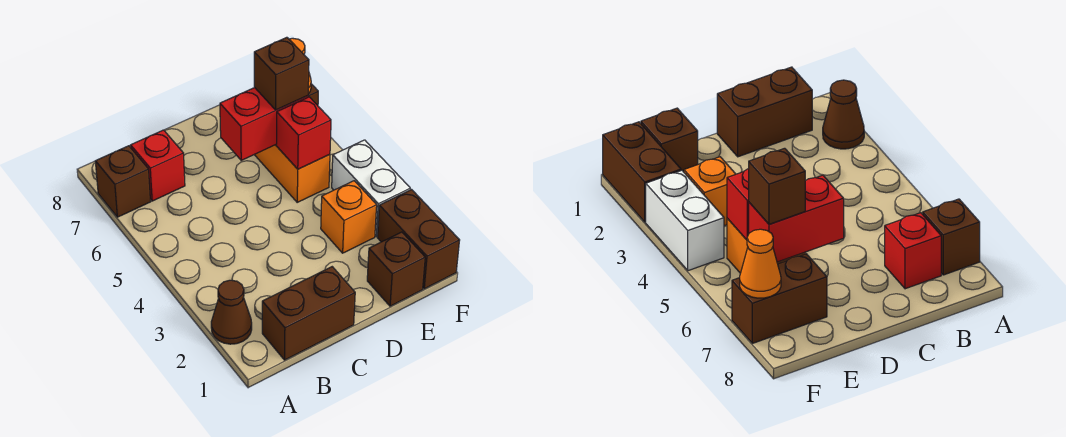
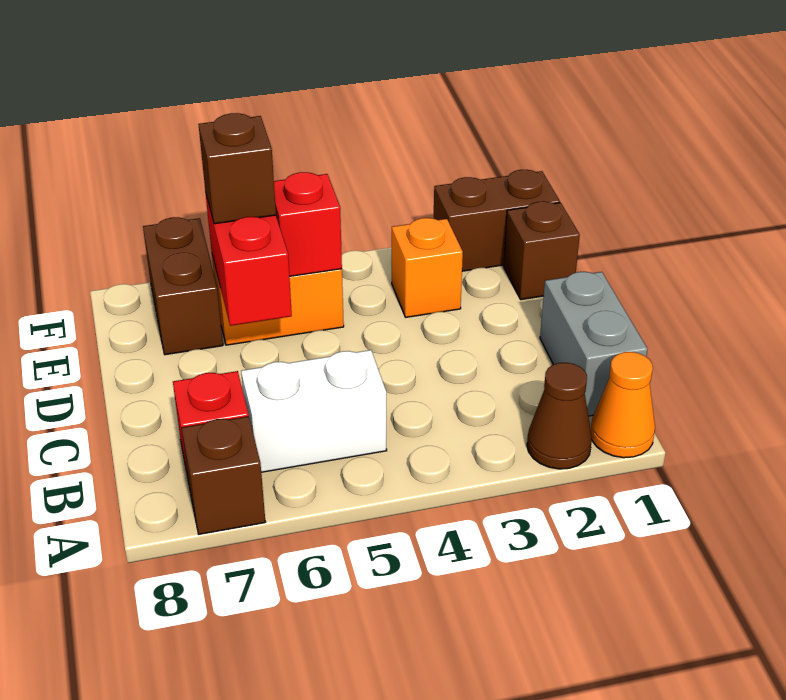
brown 1x2 brick [262,267,355,360] -> grey 1x2 brick [540,272,647,416]
white 1x2 brick [332,140,410,237] -> white 1x2 brick moved to [241,350,387,472]
orange 1x1 cone [740,229,781,298] -> orange 1x1 cone moved to [591,352,655,458]

